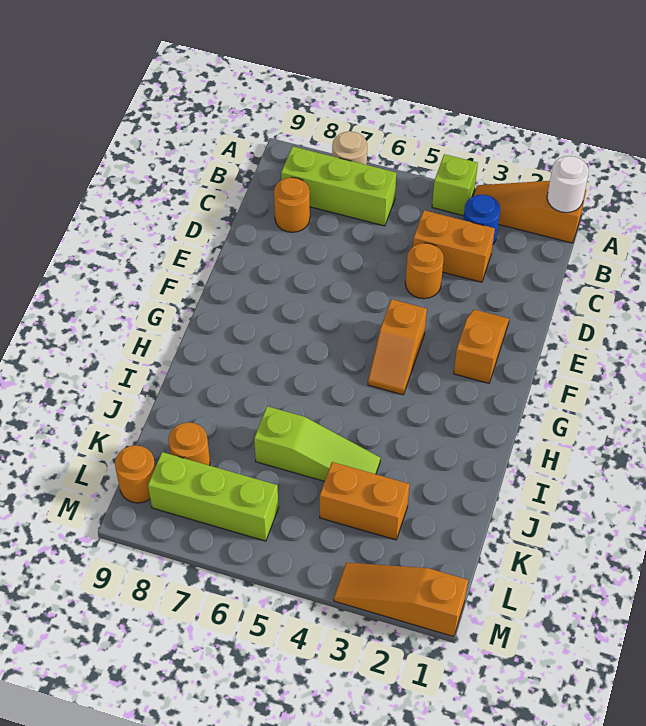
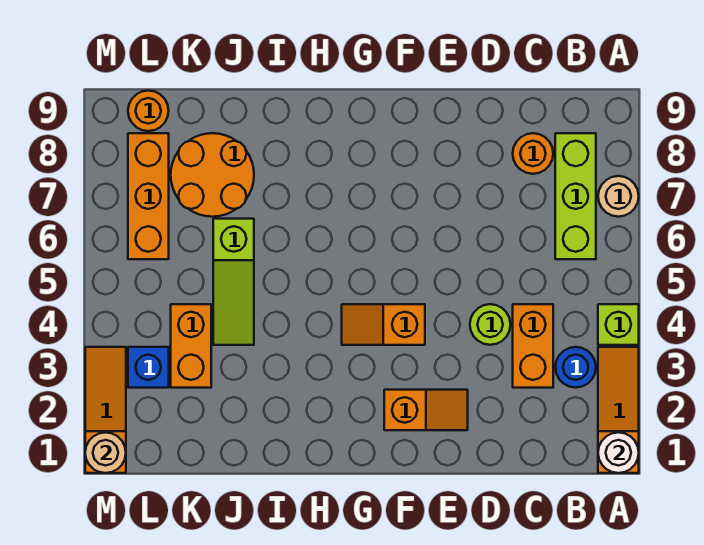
orange 1x1 round brick [405,243,444,299] -> lime 1x1 round brick [470,304,511,345]
orange 1x1 round brick [168,422,210,465] -> orange 2x2 round brick [171,133,254,217]
none -> blue 1x1 brick [128,347,169,388]
lime 1x3 brick [148,452,279,541] -> orange 1x3 brick [128,133,169,259]
none -> tan 1x1 round brick [85,432,126,473]

